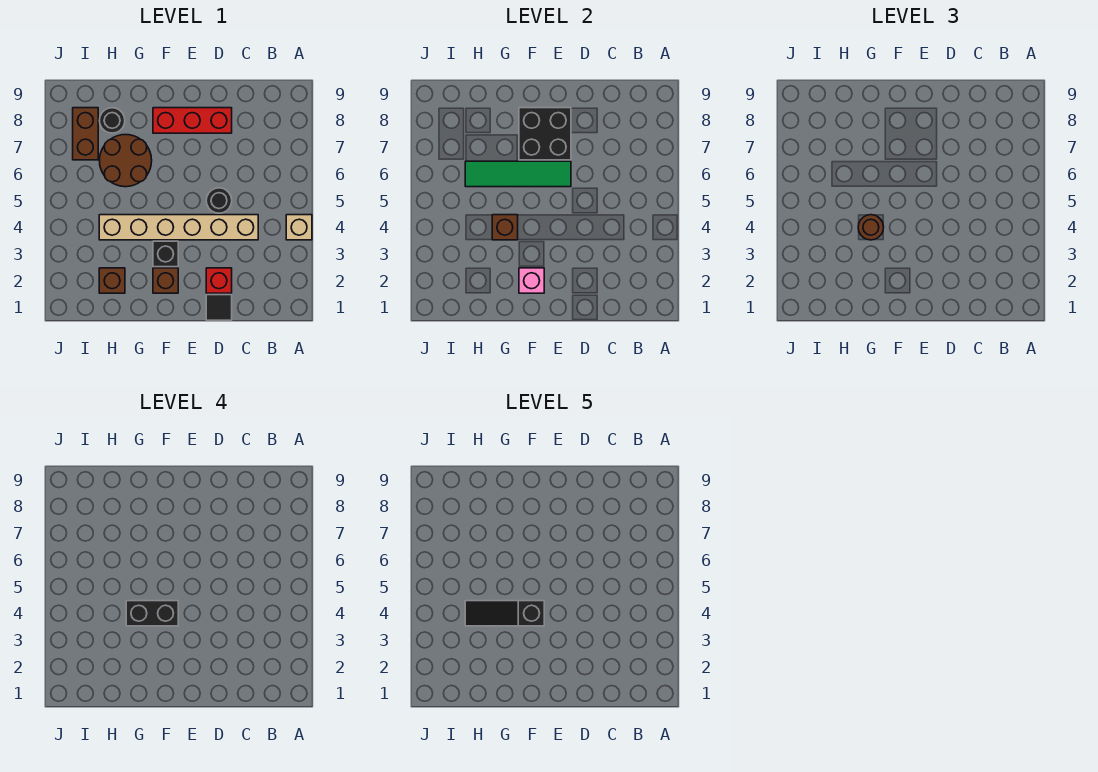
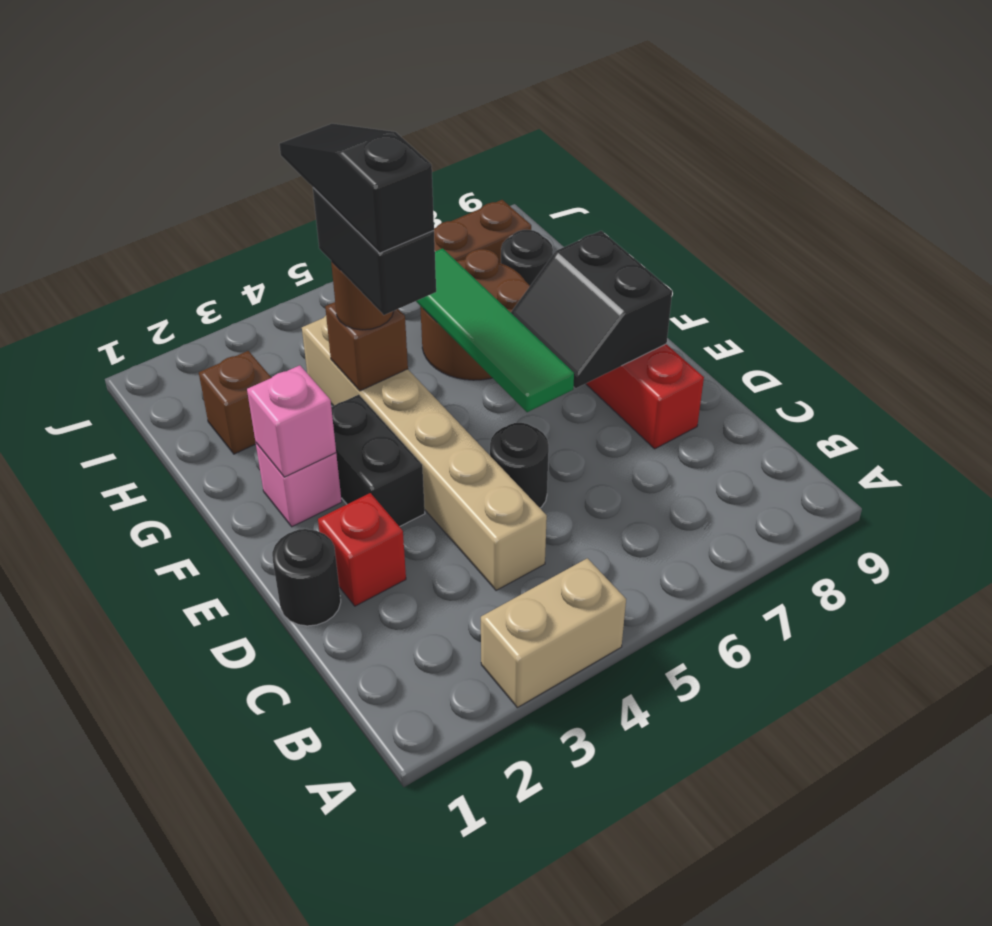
tan 1x1 brick [286,215,312,240] -> tan 1x2 brick [481,558,626,708]
black 1x1 tile [206,295,232,320] -> black 1x1 round brick [272,529,341,626]
black 2x2 brick [519,108,571,160] -> black 2x2 slope [511,231,672,388]
brown 1x1 brick [153,268,178,293] -> pink 1x1 brick [256,443,342,527]
black 1x1 brick [153,241,178,267] -> black 1x2 brick [331,395,425,527]

